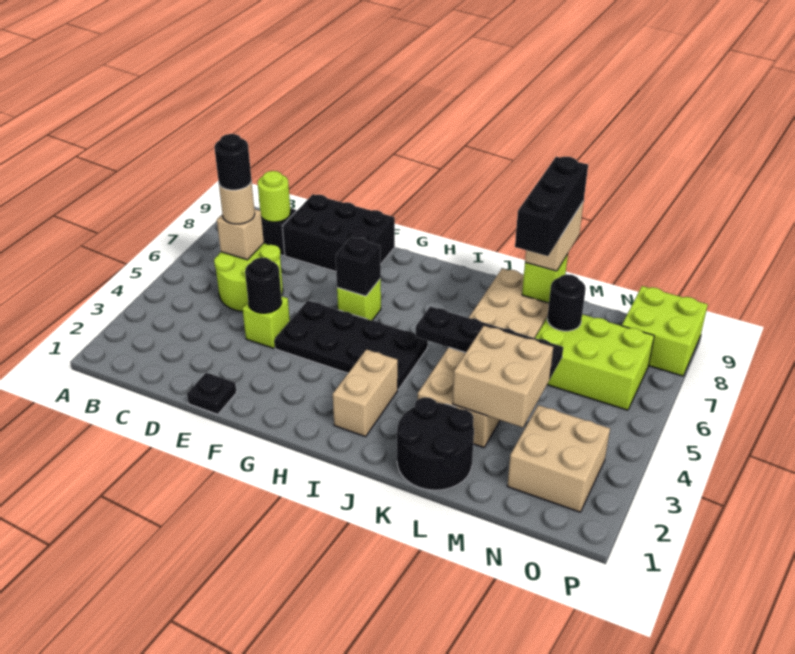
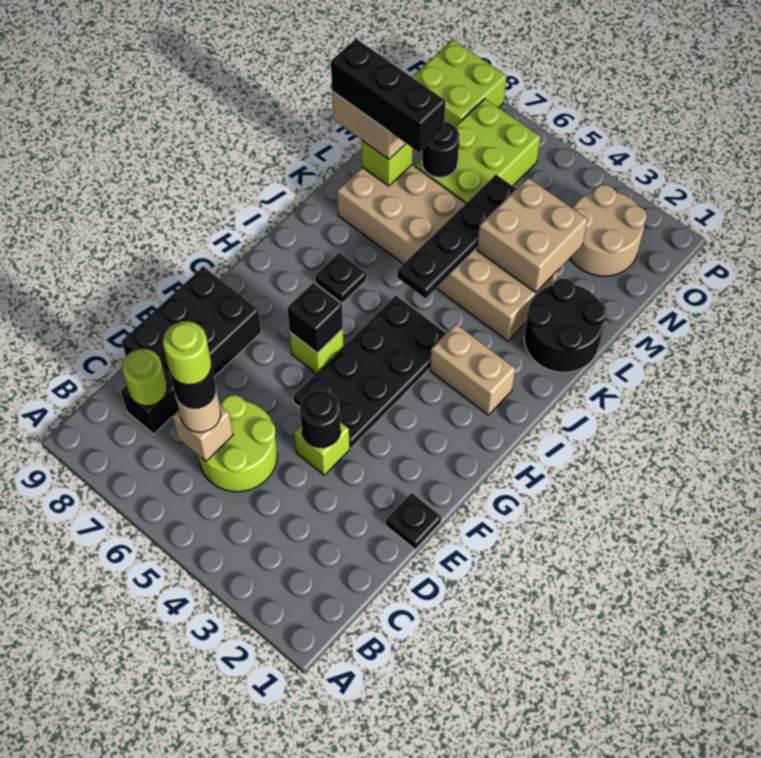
none -> lime 1x1 round brick [163,321,211,385]
none -> black 1x1 plate [315,253,366,303]
tan 2x2 brick [507,405,610,512] -> tan 2x2 round brick [570,185,647,276]

